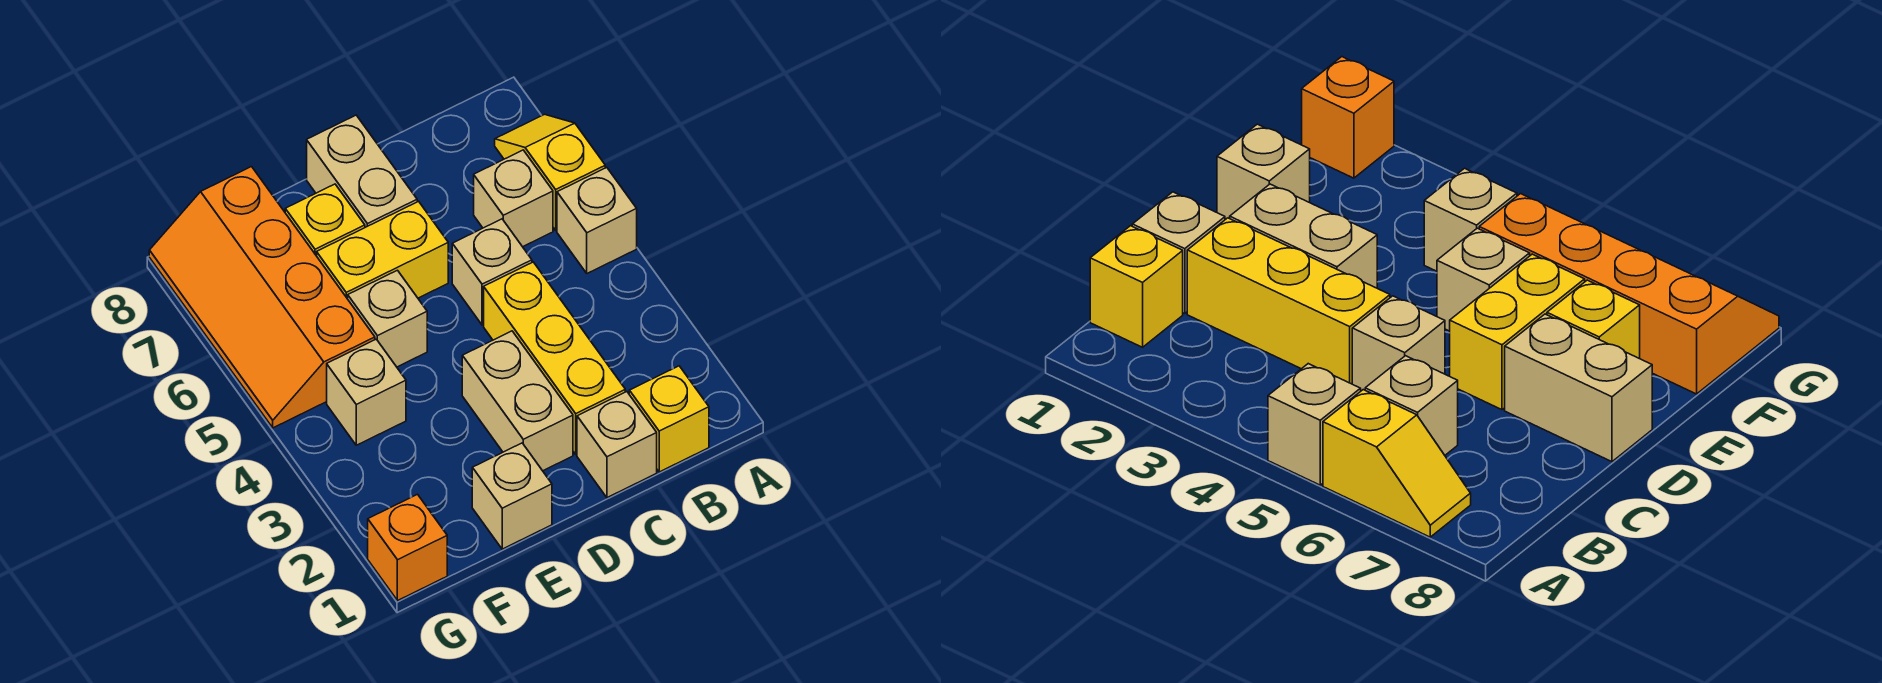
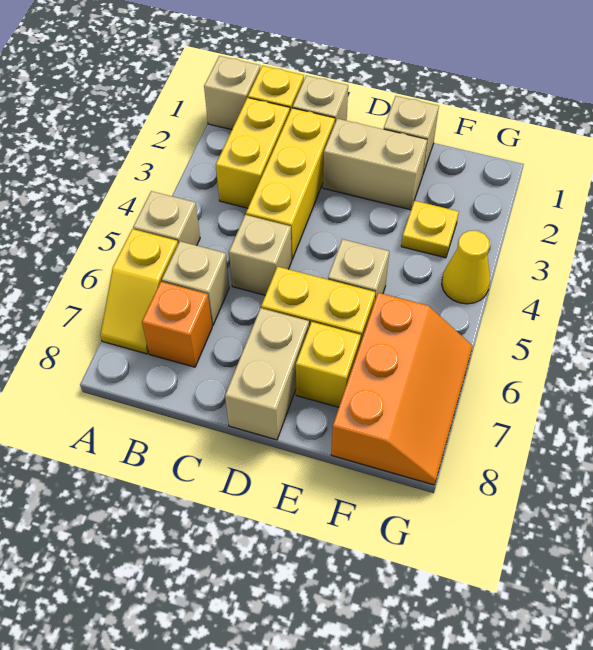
none -> yellow 1x2 brick [216,98,290,208]
tan 1x2 brick [462,331,573,471] -> tan 1x2 brick turned to [323,119,427,210]
none -> yellow 1x1 plate [401,201,459,258]
tan 1x1 brick [327,339,406,445] -> tan 1x1 brick moved to [204,56,260,130]
orange 2x4 slope [149,167,375,428] -> orange 2x3 slope [331,293,473,485]
orange 1x1 brick [368,494,447,601] -> orange 1x1 brick moved to [142,282,212,367]
none -> yellow 1x1 cone [442,231,490,304]

